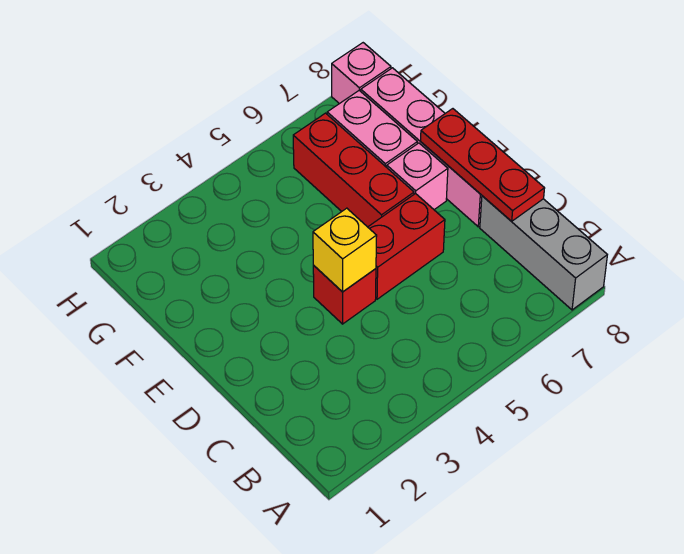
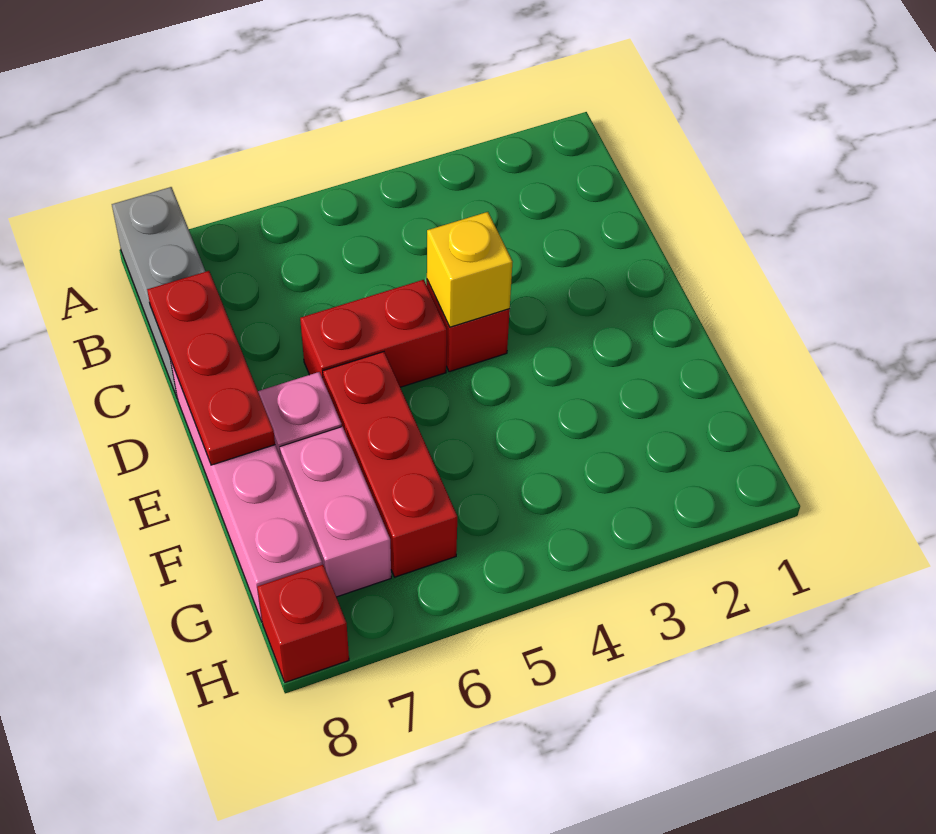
pink 1x1 brick [332,43,391,104] -> red 1x1 brick [257,565,349,682]

